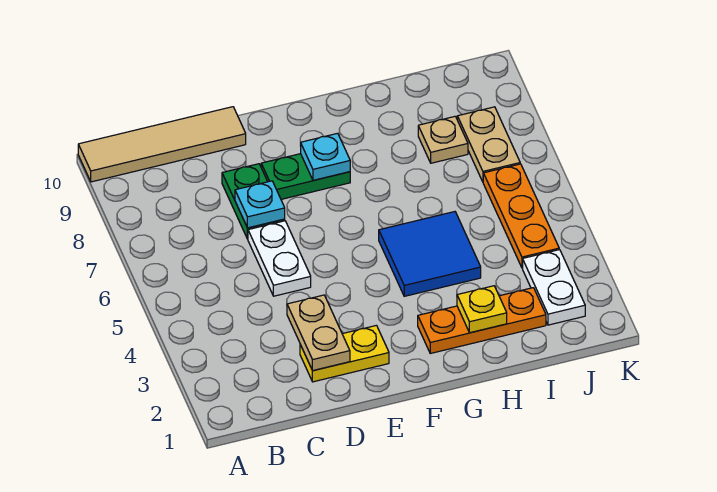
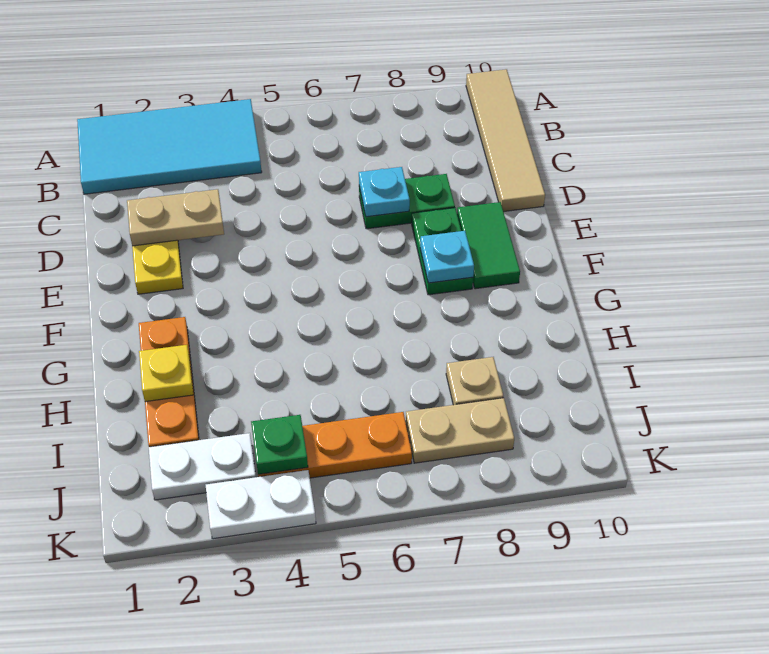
none -> cyan 2x4 tile [77,99,262,194]
white 1x2 plate [248,221,311,296] -> white 1x2 plate moved to [206,470,316,539]
none -> green 1x2 tile [457,202,520,289]
blue 2x2 tile [379,212,481,296] -> none
none -> green 1x1 plate [251,415,308,474]

